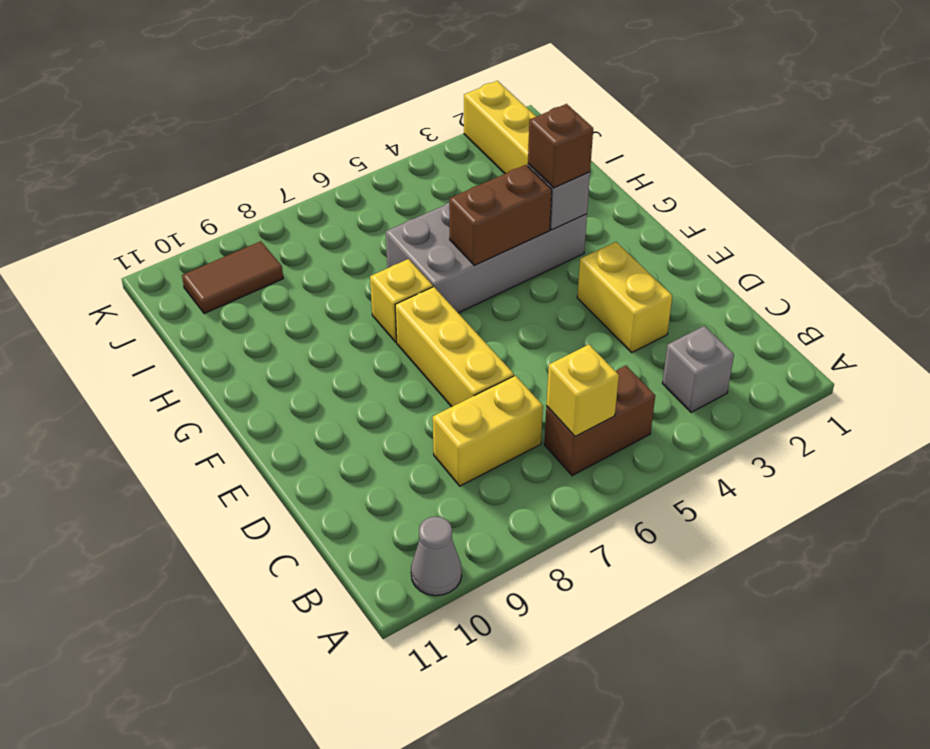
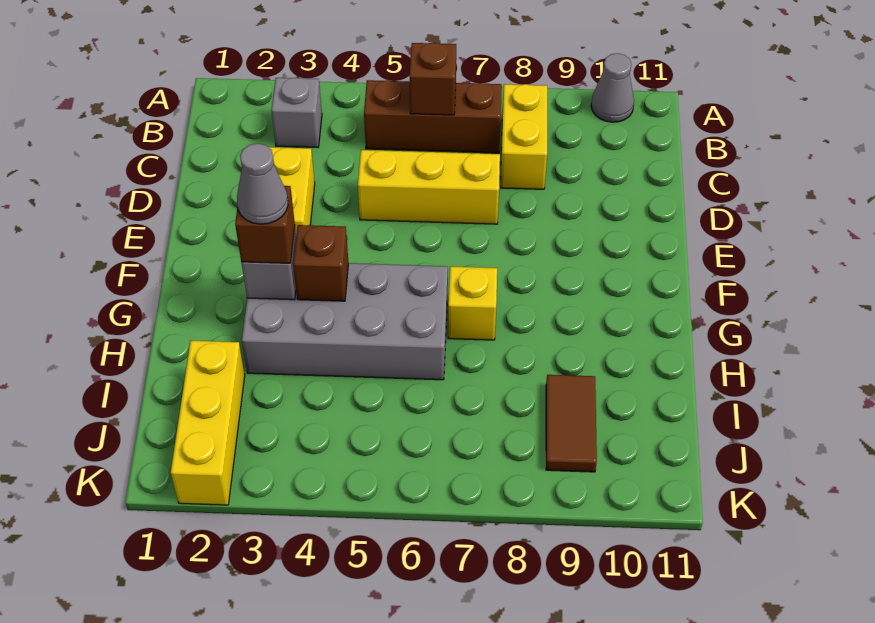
brown 1x2 brick [544,366,655,476] -> brown 1x3 brick [364,80,502,153]
yellow 1x1 brick [546,345,619,437] -> brown 1x1 brick [409,42,456,115]
yellow 1x2 brick [433,376,543,486] -> yellow 1x2 brick turned to [501,84,547,189]
yellow 1x3 brick [395,287,514,407] -> yellow 1x3 brick turned to [358,150,500,224]
none -> grey 1x1 cone [237,143,288,224]
brown 1x2 brick [449,165,552,265] -> brown 1x1 brick [293,225,348,301]
brown 1x2 tile [182,241,283,314] -> brown 1x2 tile turned to [546,375,597,472]

